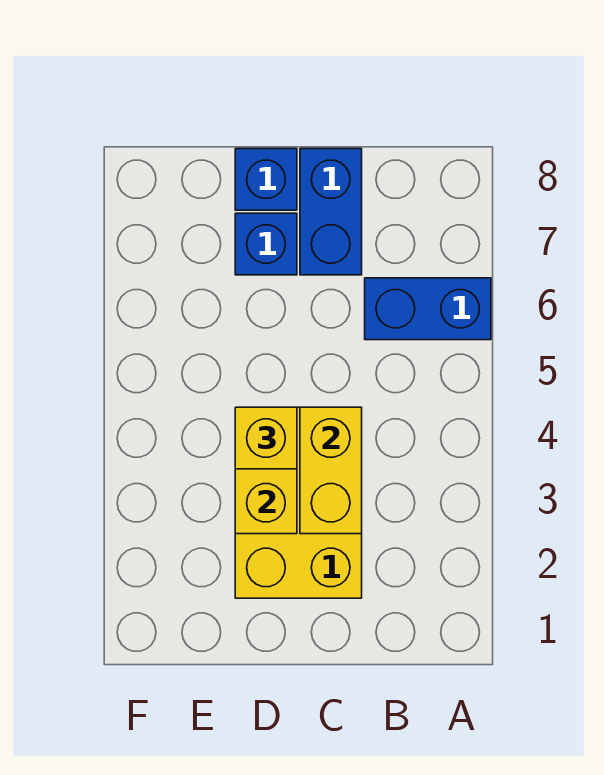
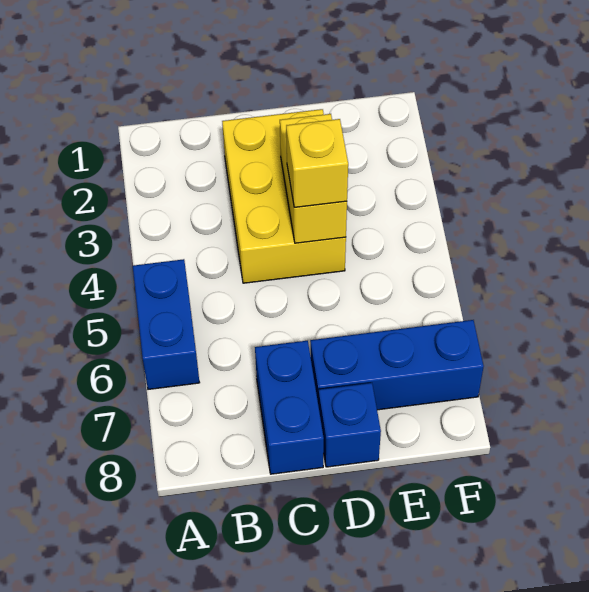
blue 1x2 brick [365,278,491,340] -> blue 1x2 brick turned to [133,259,200,389]
yellow 1x2 brick [300,407,362,534] -> none
blue 1x1 brick [235,213,297,275] -> blue 1x3 brick [310,320,484,410]

